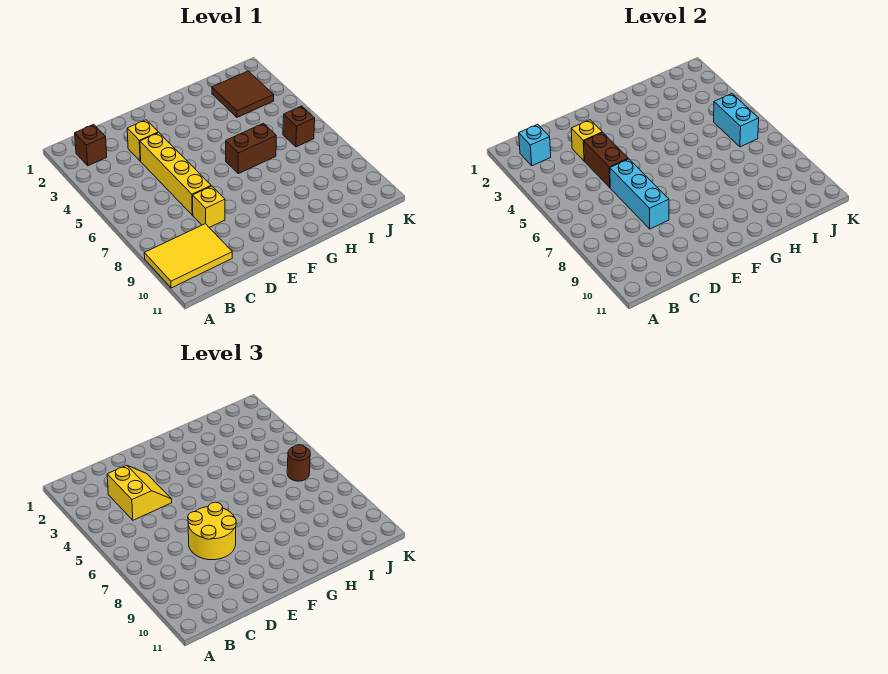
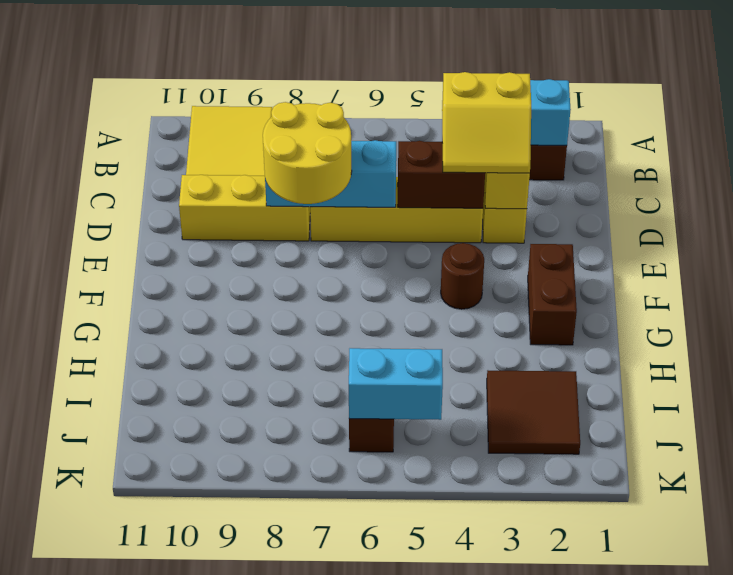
yellow 1x1 brick [193,186,225,227] -> yellow 1x3 brick [179,175,310,241]
brown 1x2 brick [226,123,276,174] -> brown 1x2 brick moved to [528,244,577,345]
brown 1x1 round brick [287,445,310,481] -> brown 1x1 round brick moved to [441,243,484,309]

